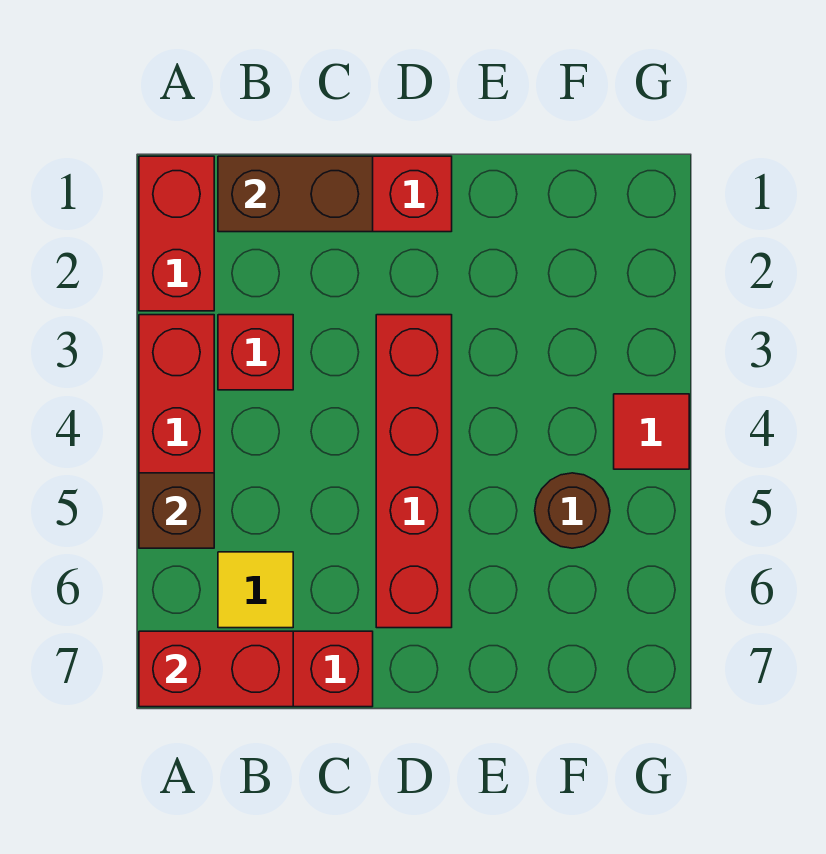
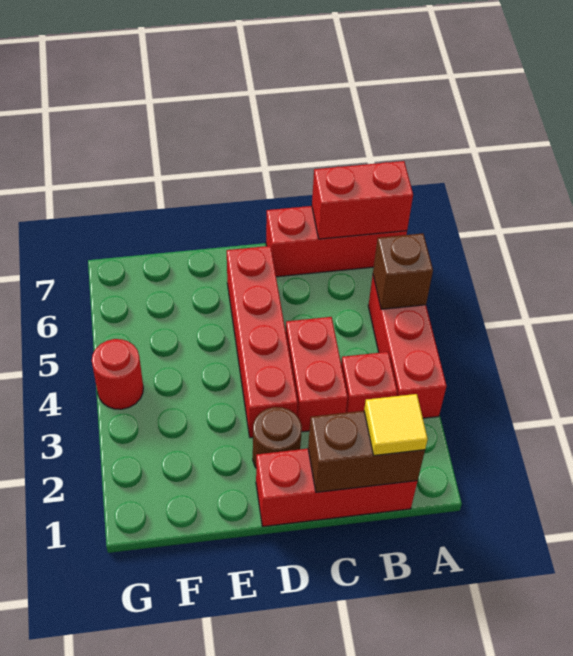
red 1x2 brick [139,156,214,311] -> red 1x2 brick moved to [286,317,348,432]
yellow 1x1 tile [218,552,293,628] -> yellow 1x1 tile moved to [364,394,428,455]
brown 1x1 round brick [535,473,610,548] -> brown 1x1 round brick moved to [253,407,302,467]
red 1x1 tile [614,394,689,469] -> red 1x1 round brick [92,339,143,409]

